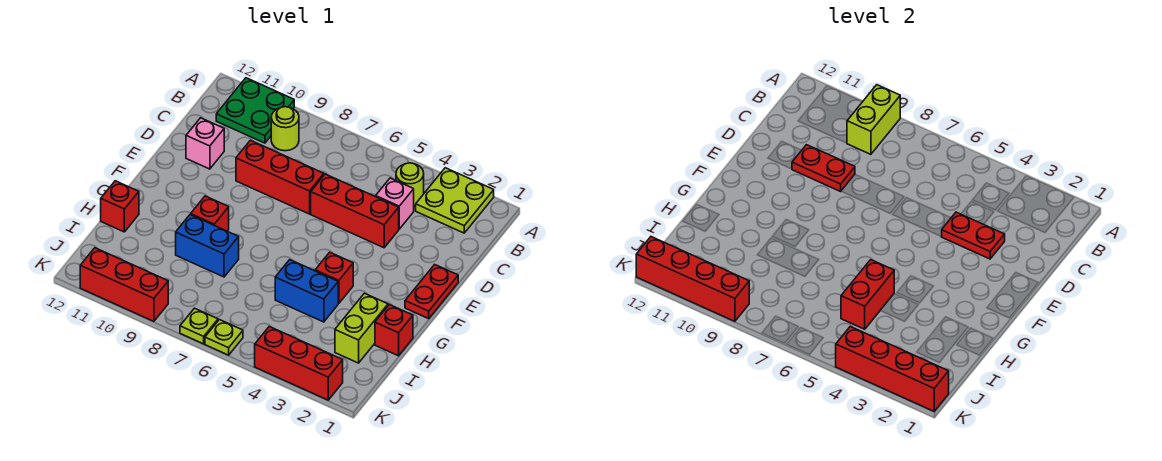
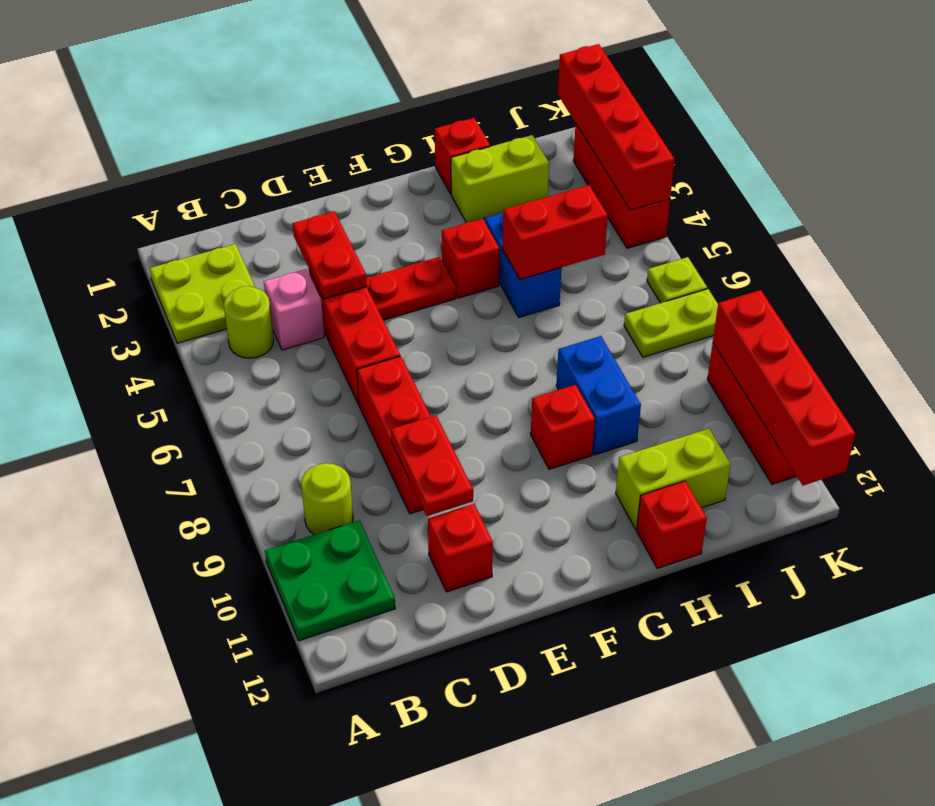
lime 1x2 brick [847,85,900,154] -> lime 1x2 brick moved to [616,429,731,529]
pink 1x1 brick [186,118,224,169] -> red 1x1 brick [428,504,493,592]
red 1x2 plate [405,265,458,319] -> red 1x2 plate moved to [366,257,456,320]
lime 1x1 plate [180,308,218,344] -> lime 1x2 plate [624,289,718,357]

